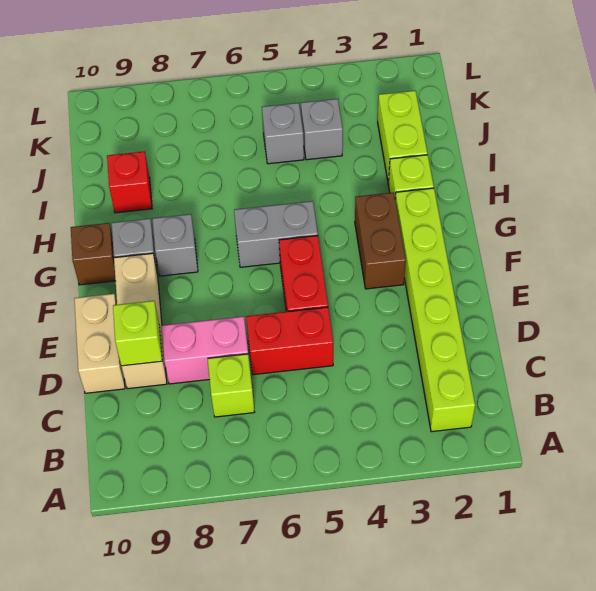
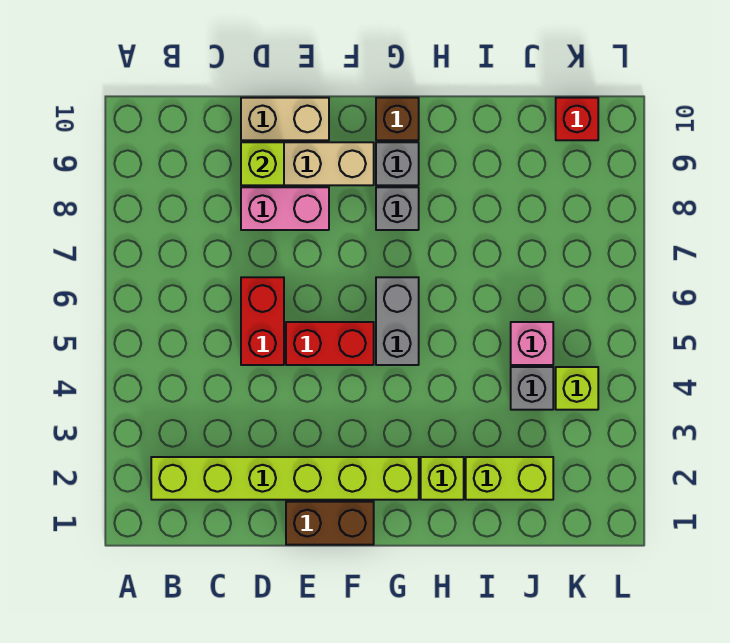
lime 1x1 brick [208,354,254,417] -> lime 1x1 brick moved to [556,367,598,410]
pink 1x2 brick [161,316,248,384] -> pink 1x2 brick turned to [241,187,329,230]
brown 1x2 brick [355,192,406,289] -> brown 1x2 brick moved to [286,502,374,545]
red 1x1 brick [107,151,152,213] -> red 1x1 brick moved to [556,98,598,140]
grey 1x1 brick [262,103,304,164] -> pink 1x1 brick [511,322,553,365]

